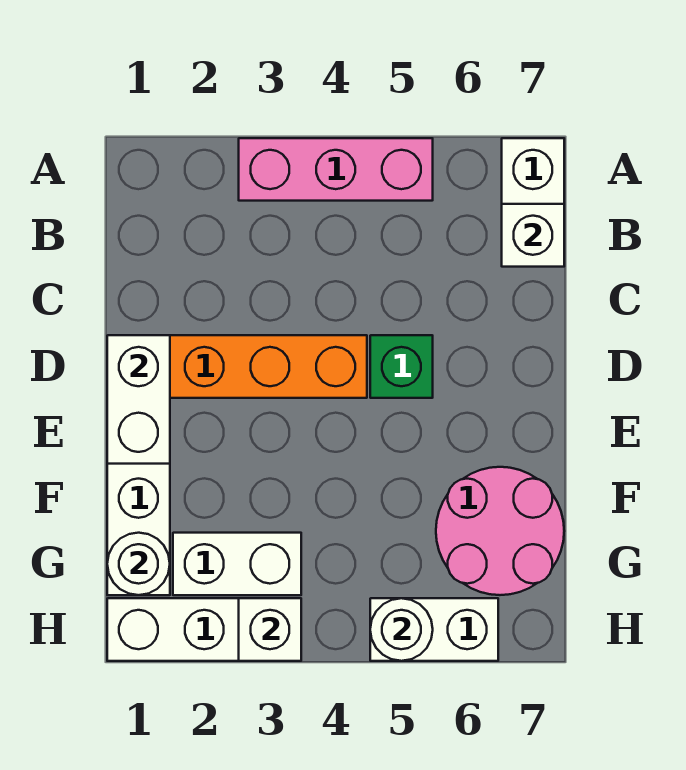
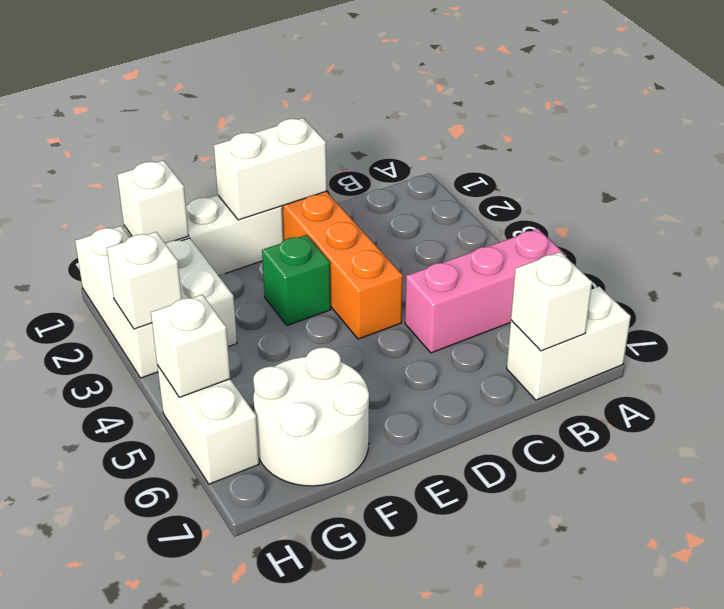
pink 1x3 brick [239,138,433,201] -> pink 1x3 brick turned to [405,229,566,353]
green 1x1 brick [370,335,433,398] -> green 1x1 brick moved to [262,235,331,325]
pink 2x2 round brick [436,467,564,595] -> white 2x2 round brick [253,347,369,486]
white 1x1 round brick [107,533,170,595] -> white 1x1 brick [117,160,189,244]
white 1x1 round brick [370,598,433,661] -> white 1x1 brick [151,295,230,397]

